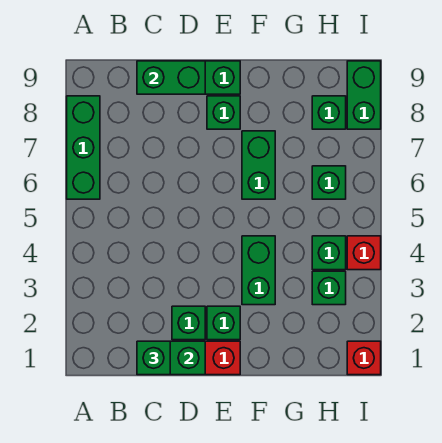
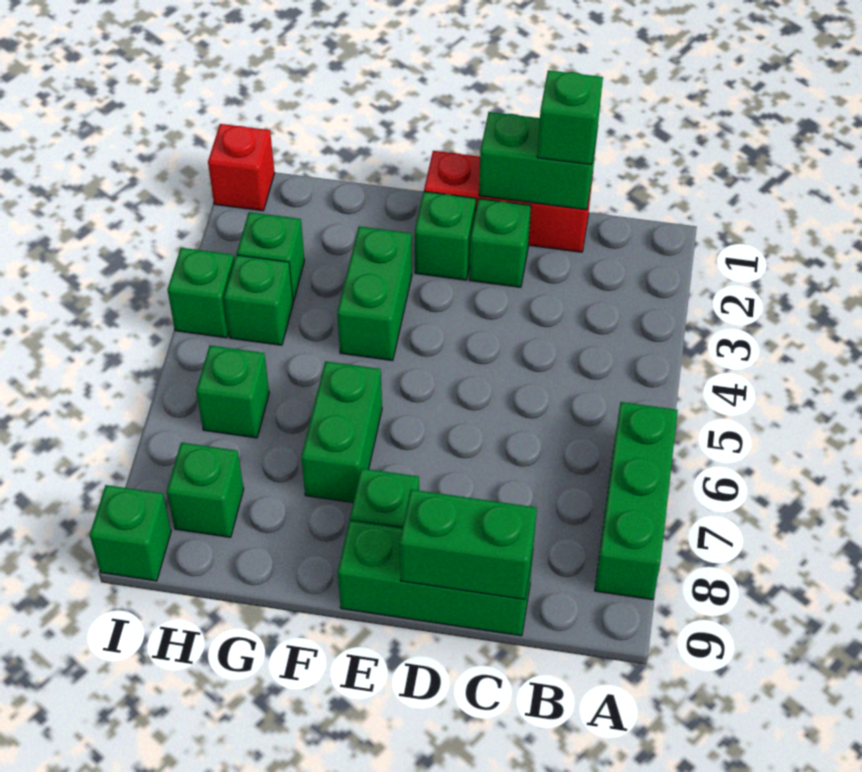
red 1x1 brick [347,236,381,270] -> green 1x1 brick [167,248,234,338]
green 1x2 brick [347,61,381,129] -> green 1x1 brick [90,485,171,581]

